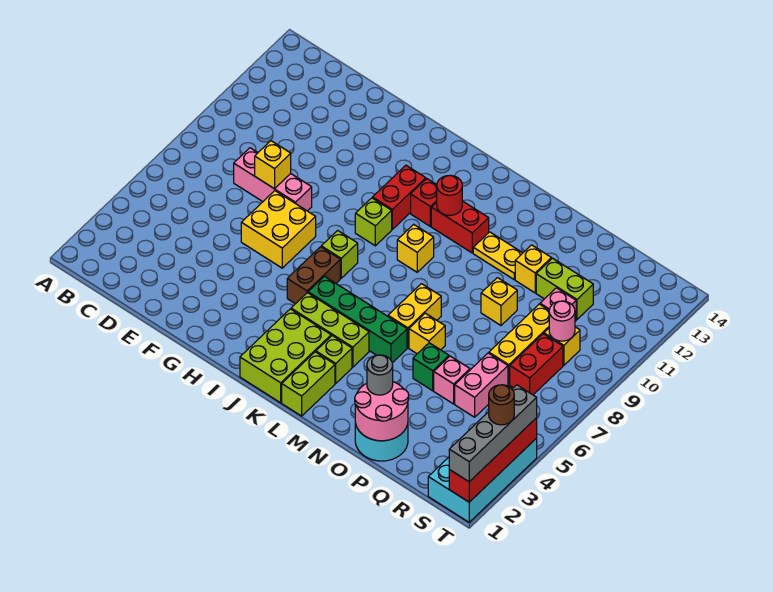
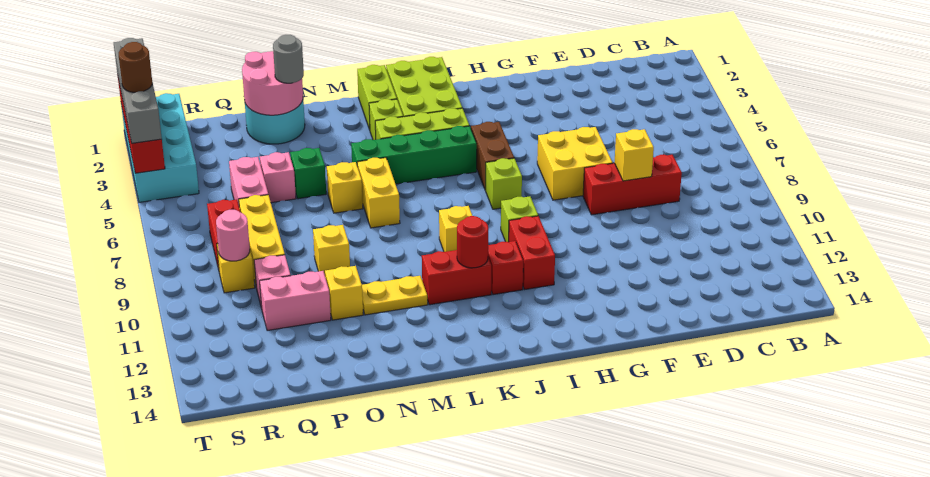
pink 1x3 brick [234,148,312,211] -> red 1x3 brick [583,155,682,215]
lime 1x2 brick [536,258,593,319] -> pink 1x2 brick [260,271,331,331]

